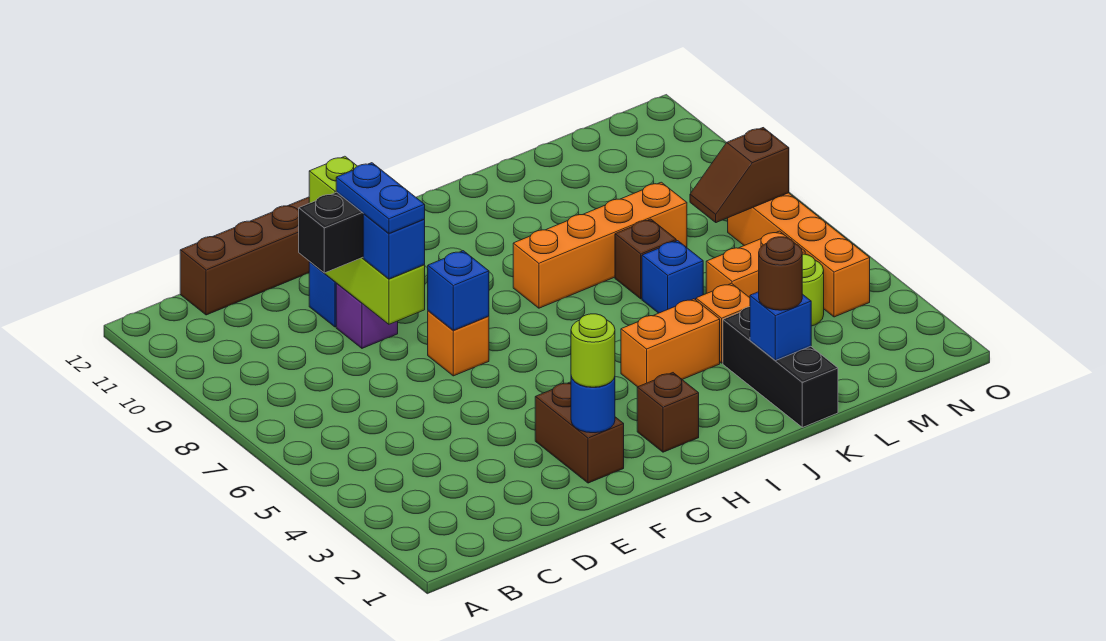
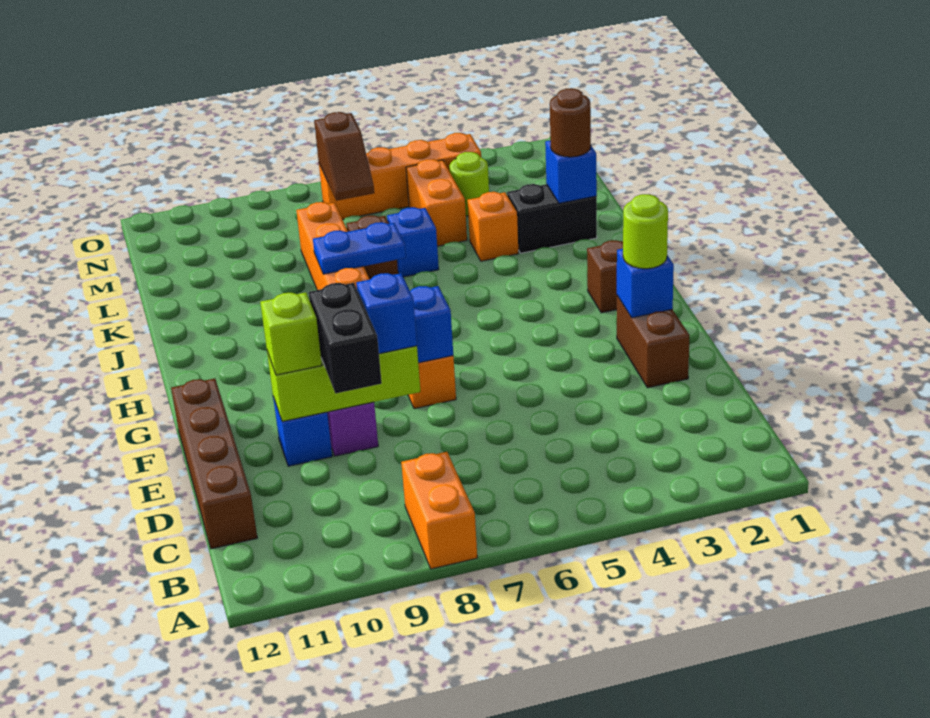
blue 1x2 plate [336,163,425,233] -> blue 1x2 plate moved to [313,222,406,274]
brown 1x2 brick [535,382,624,483] -> brown 1x2 brick turned to [617,296,690,388]
blue 1x1 round brick [571,377,615,433] -> blue 1x1 brick [617,249,674,318]
orange 1x2 brick [621,299,720,387] -> orange 1x2 brick moved to [401,452,477,569]
black 1x3 brick [723,307,838,427] -> black 1x2 brick [507,184,597,253]

